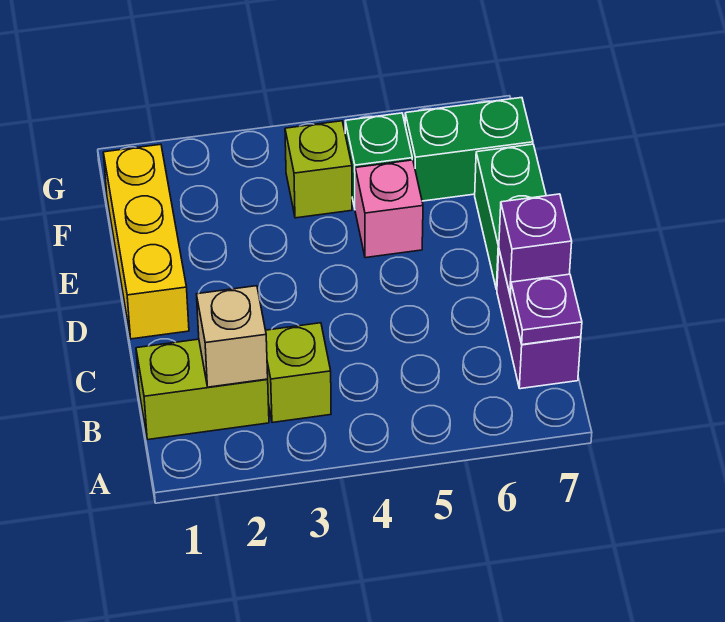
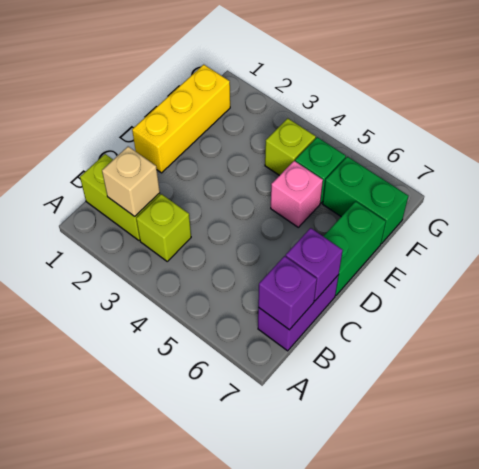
purple 1x1 plate [510,274,582,345] -> purple 1x1 brick [258,256,317,330]

